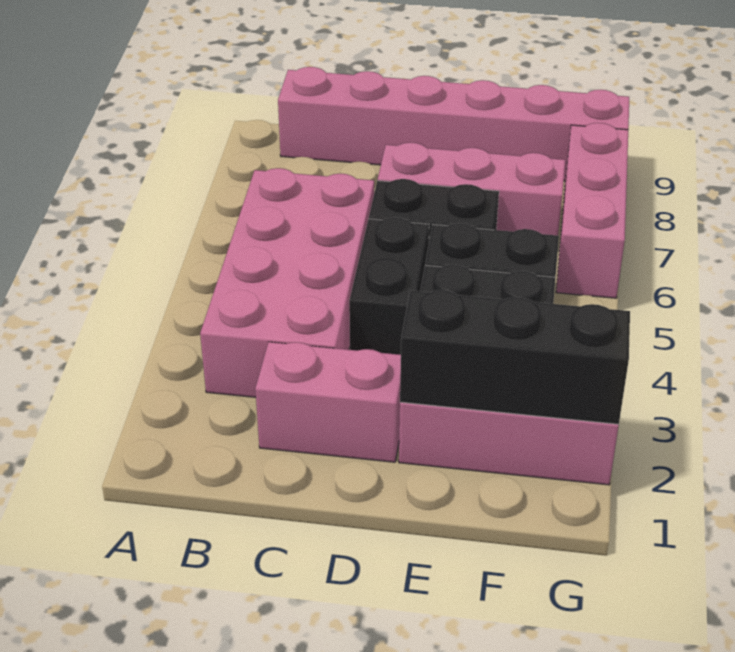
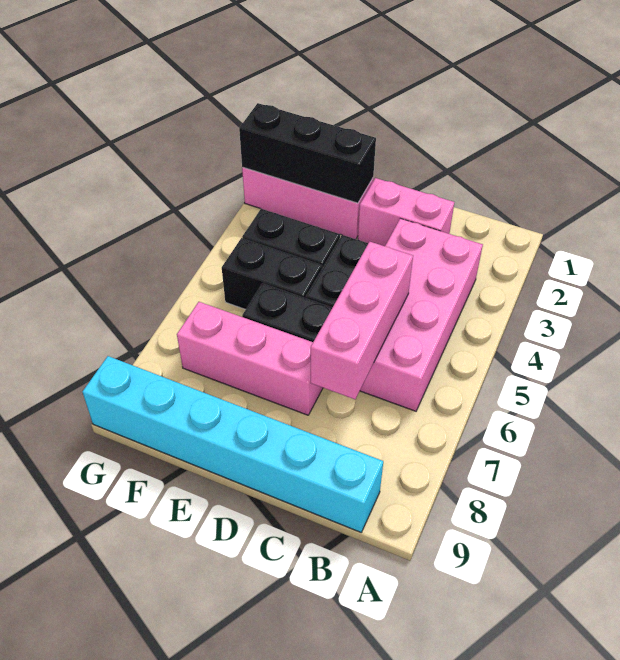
pink 1x6 brick [278,67,629,181] -> cyan 1x6 brick [82,356,383,532]
pink 1x3 brick [556,123,628,298] -> pink 1x3 brick moved to [311,242,413,399]

